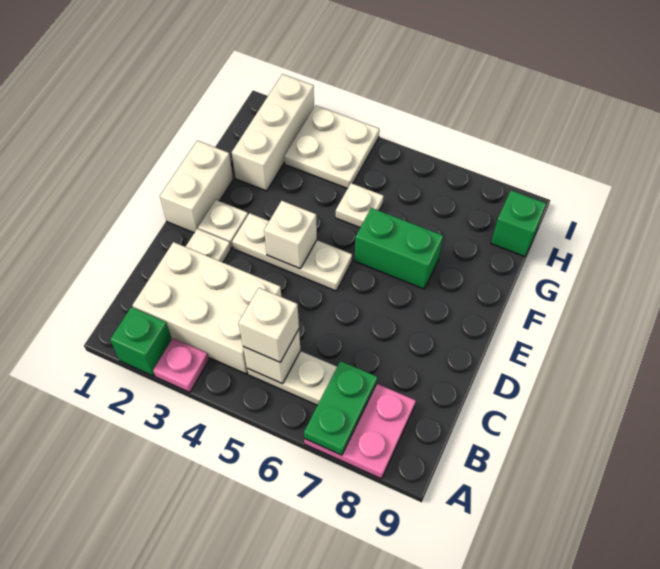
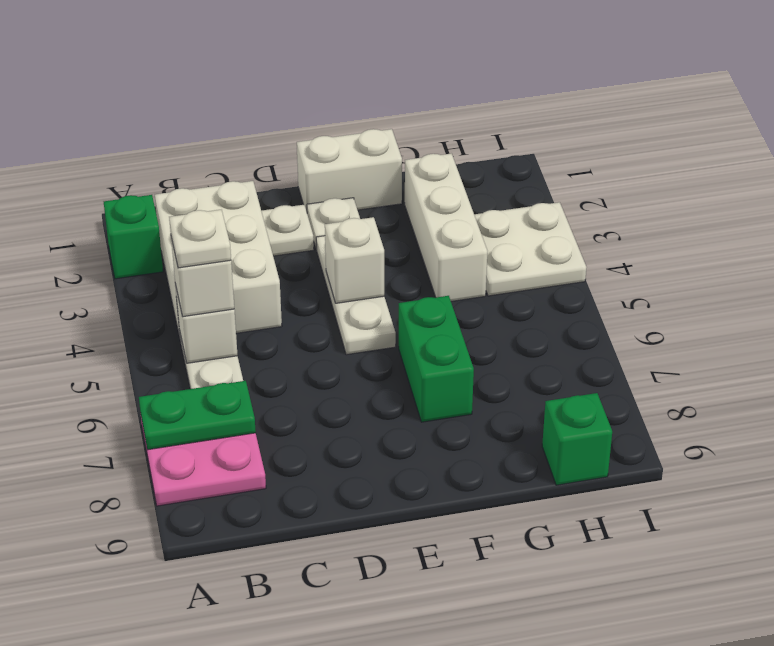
pink 1x1 plate [153,338,209,392] -> none
white 1x3 brick [232,74,314,191] -> white 1x3 brick turned to [405,153,488,301]
white 1x1 plate [336,183,384,227] -> white 1x1 plate moved to [169,210,231,268]

